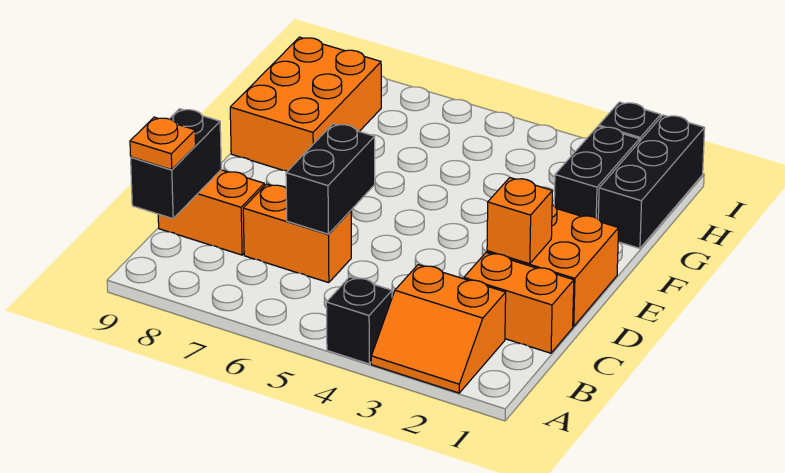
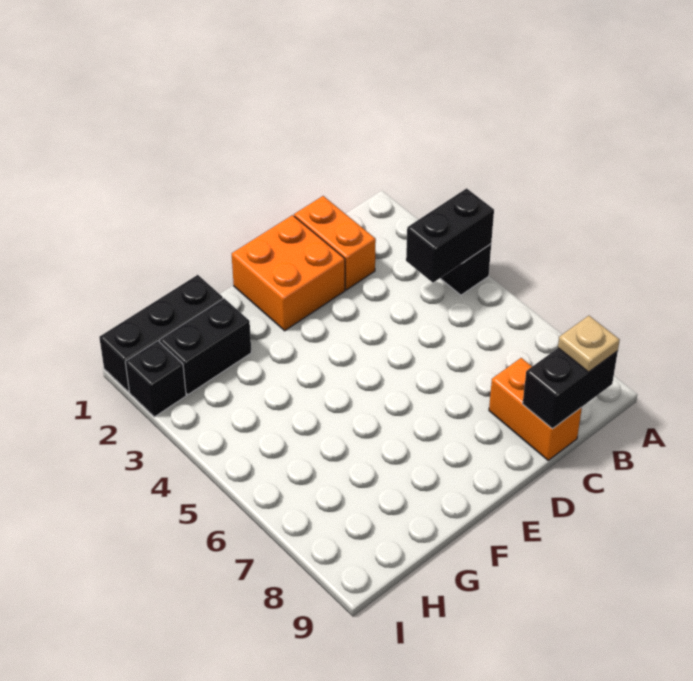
orange 2x2 slope [371,265,506,393] -> none
orange 1x1 plate [130,117,196,170] -> tan 1x1 plate [558,316,620,372]
orange 1x2 brick [243,184,351,283] -> none
black 1x2 brick [286,124,375,234] -> black 1x2 brick moved to [406,188,494,283]
orange 1x1 brick [487,178,552,264] -> none
orange 2x3 brick [230,37,381,171] -> none

